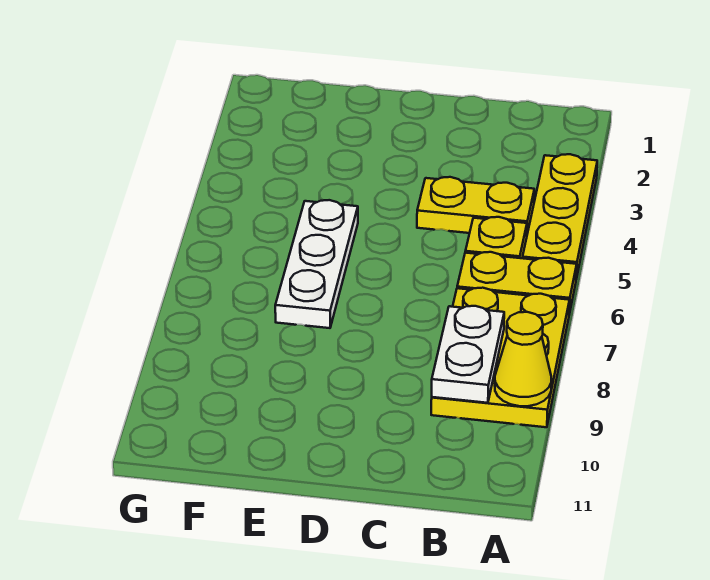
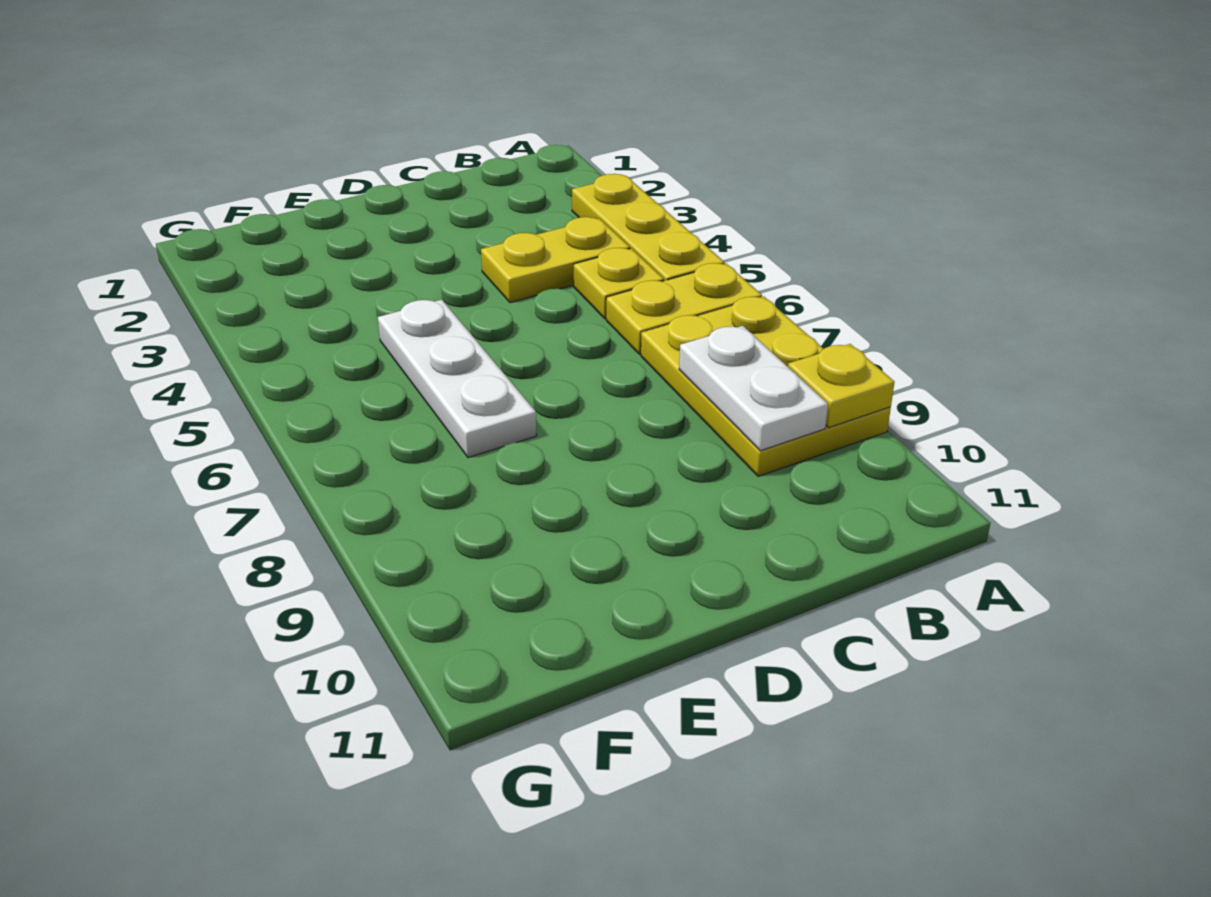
yellow 1x1 cone [495,312,552,406] -> yellow 1x1 plate [788,344,894,428]

